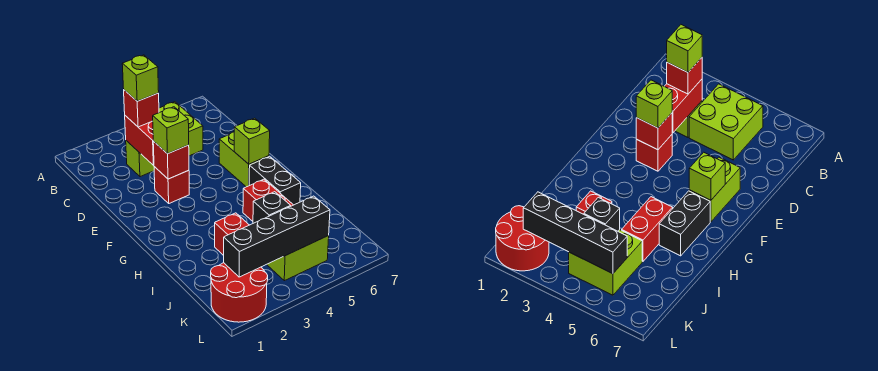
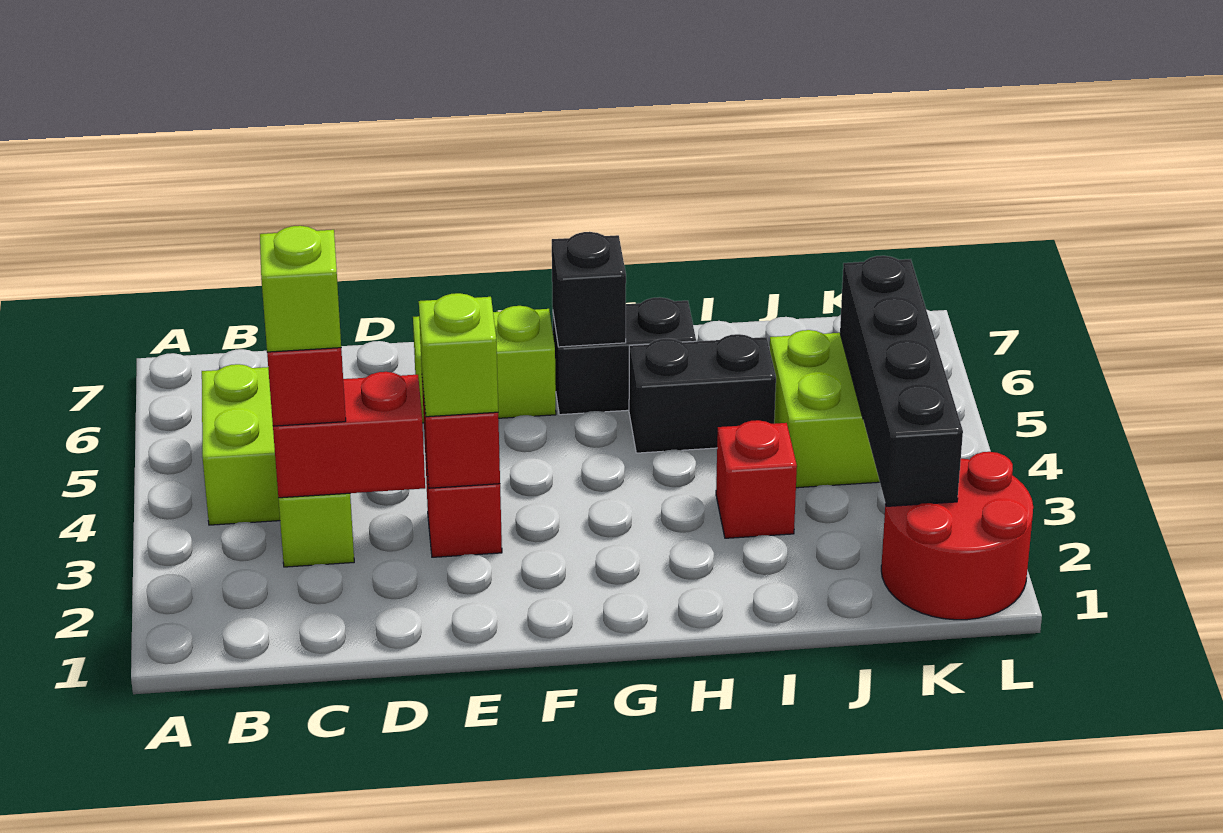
lime 1x1 brick [234,118,270,164] -> none
red 1x2 brick [243,179,293,221] -> black 1x2 brick [629,334,776,453]
black 1x1 brick [253,192,291,223] -> black 1x1 brick moved to [552,232,626,347]

